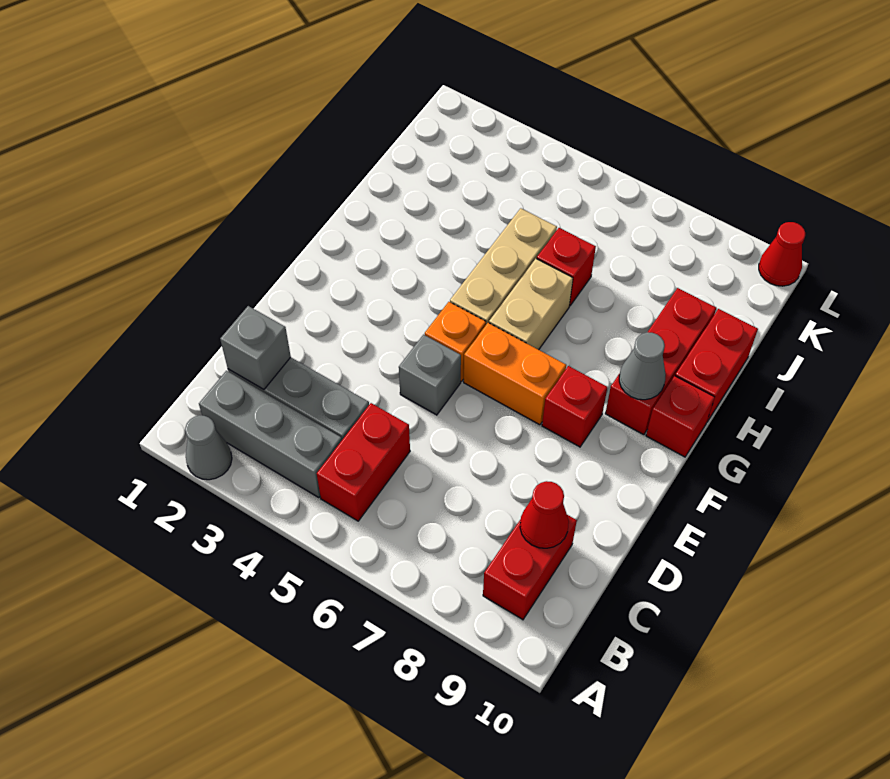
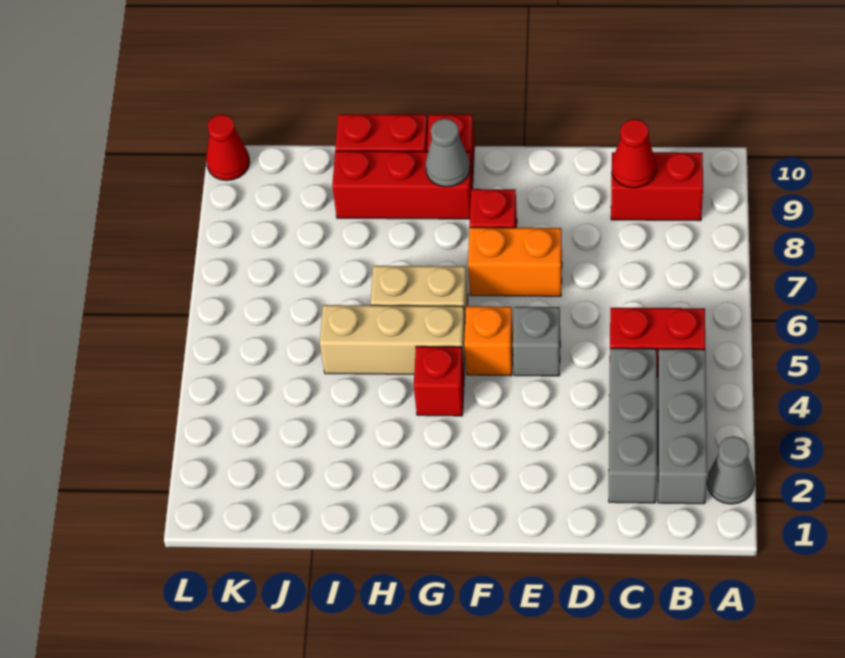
grey 1x1 brick [220,306,291,390] -> none
orange 1x2 brick [464,323,566,425] -> orange 1x2 brick turned to [468,227,562,296]
red 1x1 brick [537,228,596,306] -> red 1x1 brick moved to [414,346,464,416]

